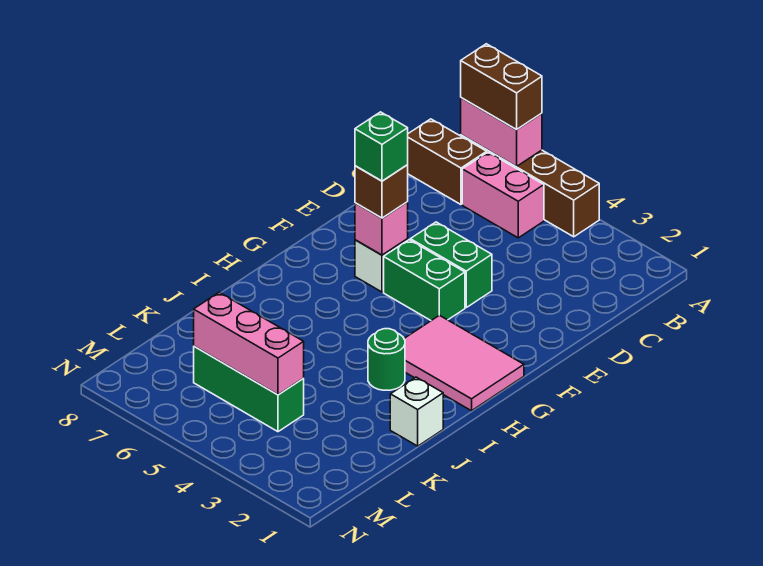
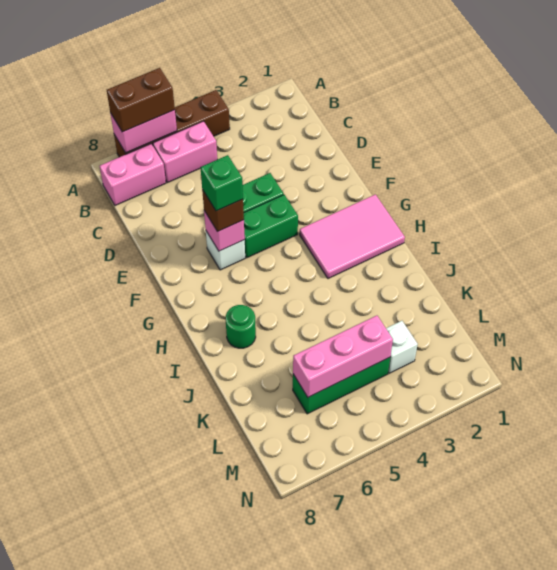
brown 1x2 brick [408,119,487,204] -> pink 1x2 brick [100,144,166,206]
green 1x1 round brick [368,329,405,390] -> green 1x1 round brick moved to [226,305,256,348]
white 1x1 brick [390,377,443,446] -> white 1x1 brick moved to [386,321,418,373]

